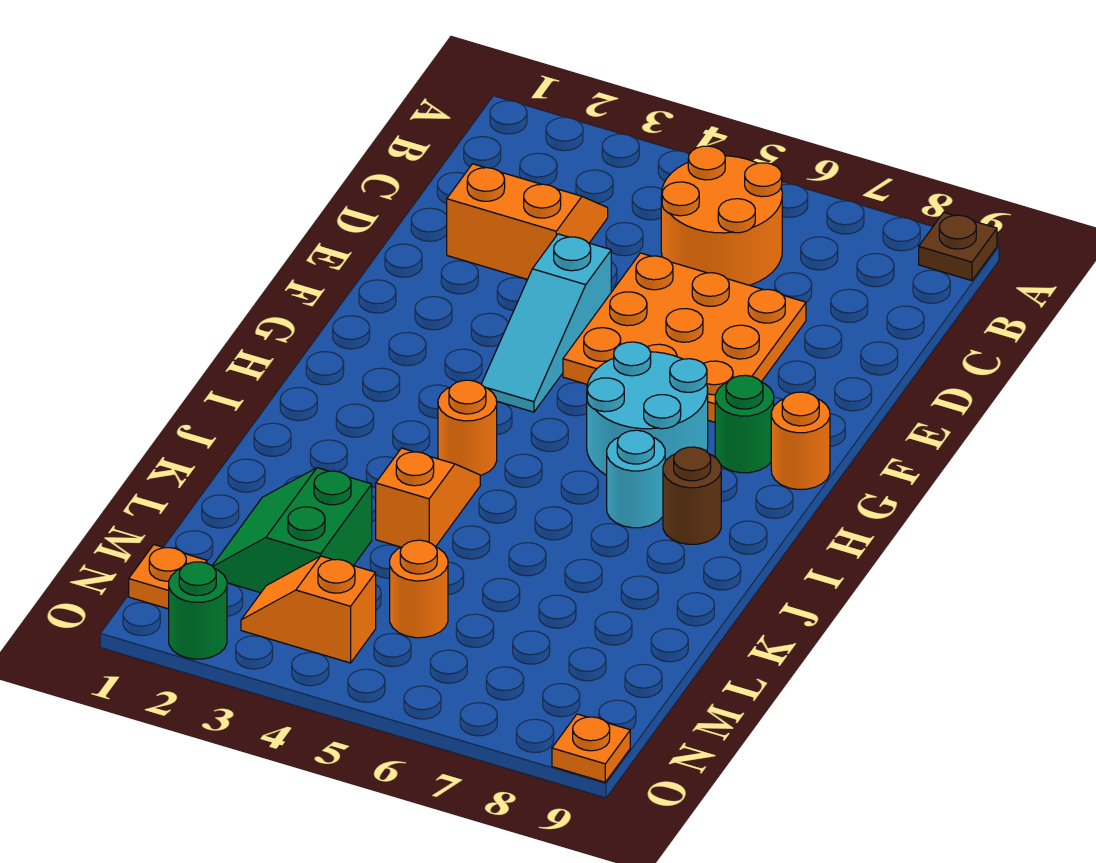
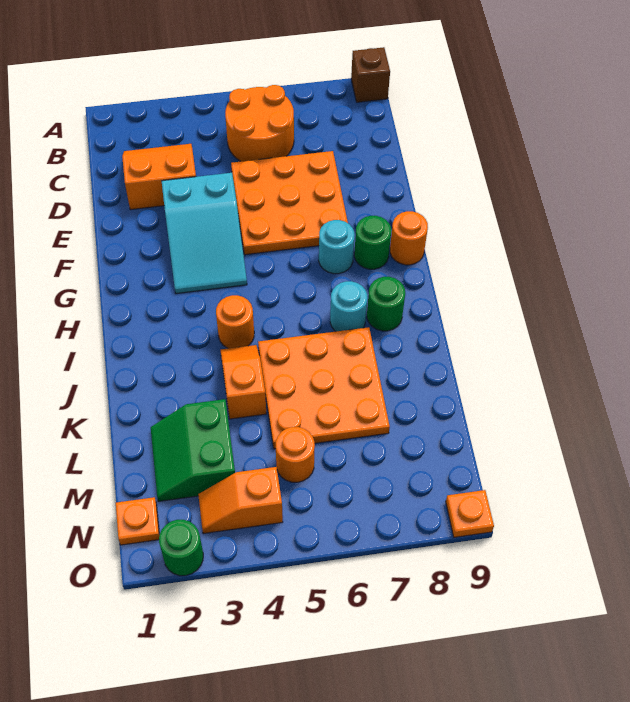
brown 1x1 plate [919,212,997,281] -> brown 1x1 brick [351,47,390,102]
cyan 1x3 slope [481,234,611,412] -> cyan 2x3 slope [162,173,247,294]
cyan 2x2 round brick [587,342,708,475] -> cyan 1x1 round brick [319,220,354,274]
brown 1x1 round brick [663,447,721,544] -> green 1x1 round brick [367,277,405,331]
none -> orange 3x3 plate [258,327,390,449]

